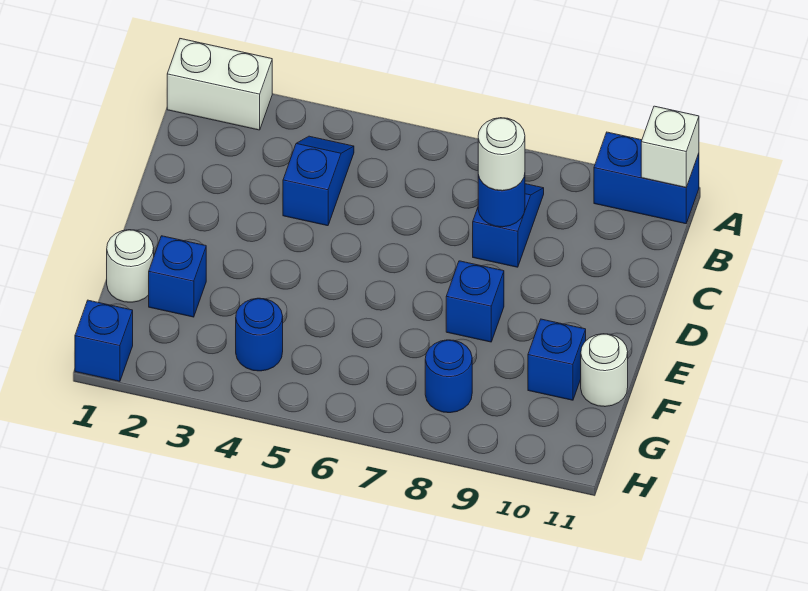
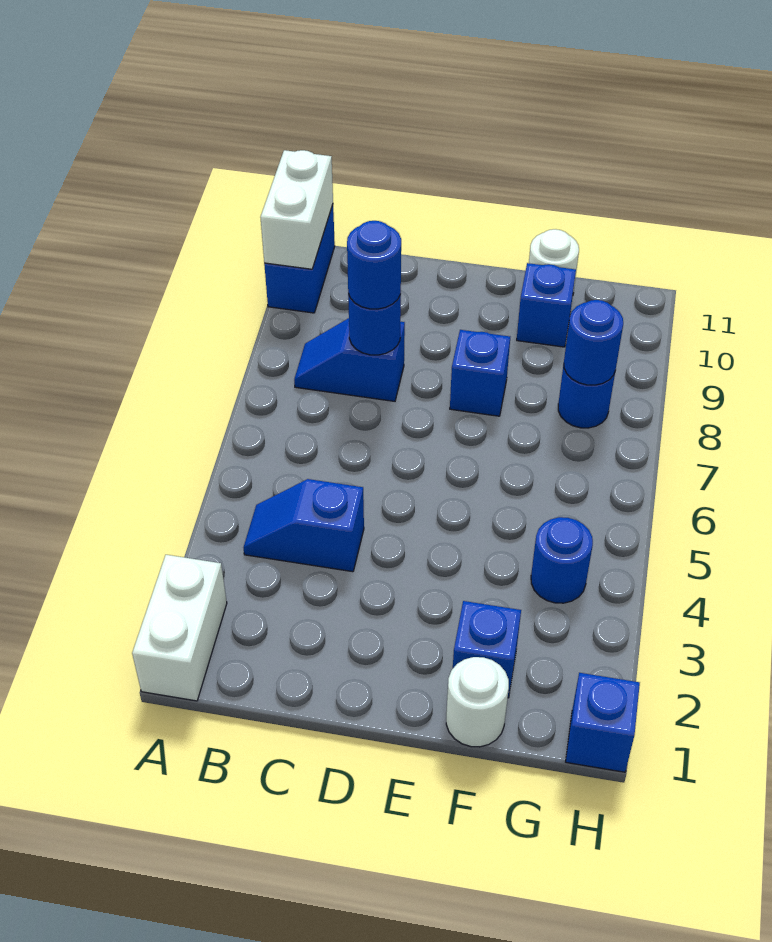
white 1x1 brick [641,106,699,187] -> white 1x2 brick [260,150,333,269]
white 1x1 round brick [478,118,525,191] -> blue 1x1 round brick [347,221,401,309]
none -> blue 1x1 round brick [564,300,623,385]

